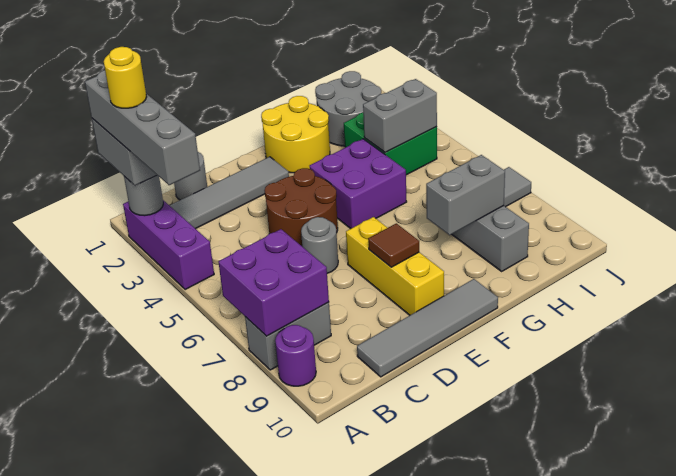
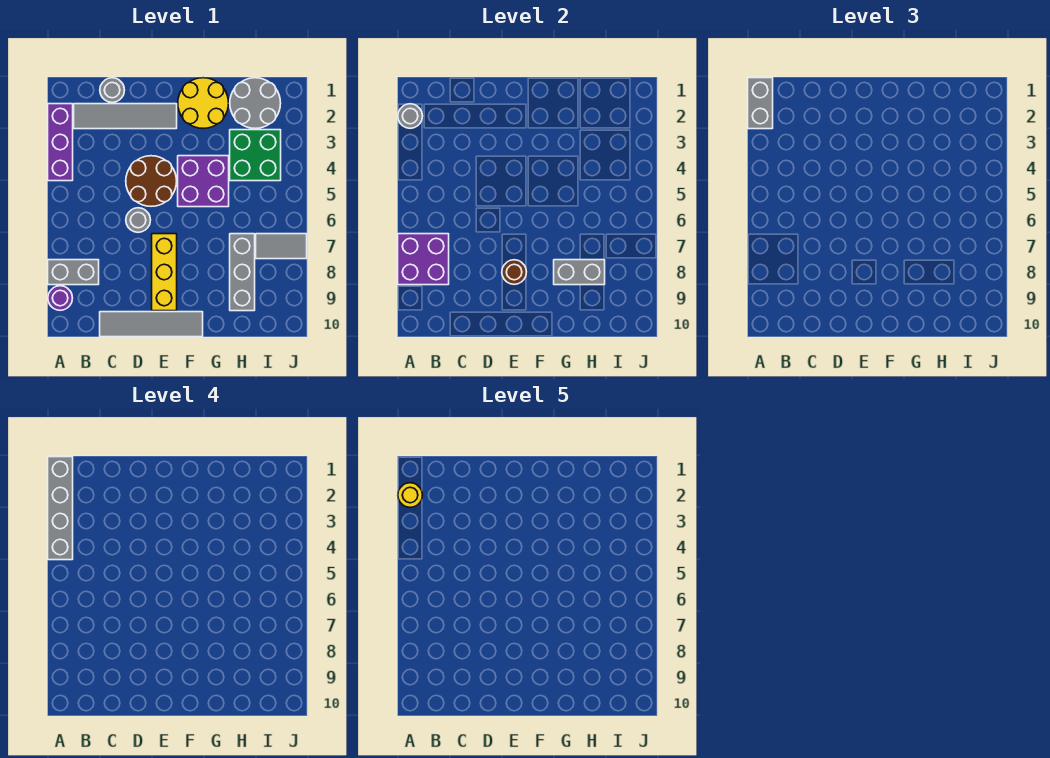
brown 1x1 tile [368,223,419,267] -> brown 1x1 round brick [502,260,526,284]
grey 1x2 brick [363,79,437,153] -> none

